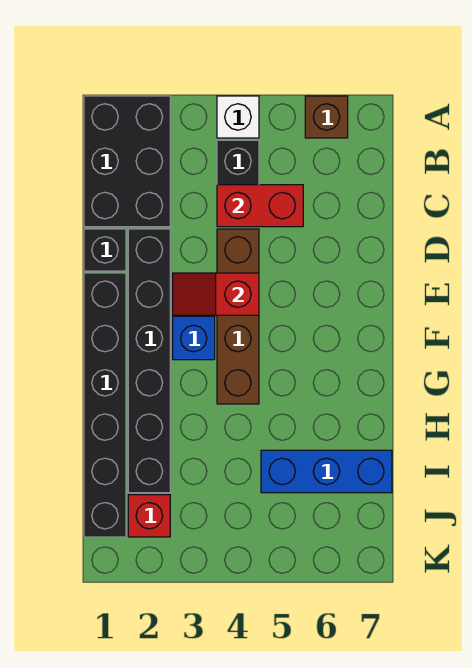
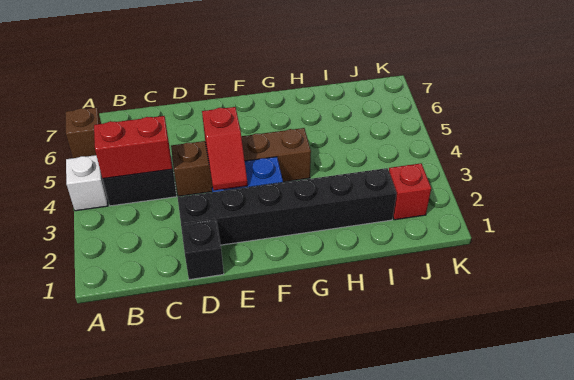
black 2x3 brick [84,96,170,227] -> none
red 1x2 brick [217,185,303,227] -> red 1x2 brick turned to [94,116,172,179]
black 1x6 brick [84,273,126,537] -> none
blue 1x3 brick [261,450,392,493] -> none

